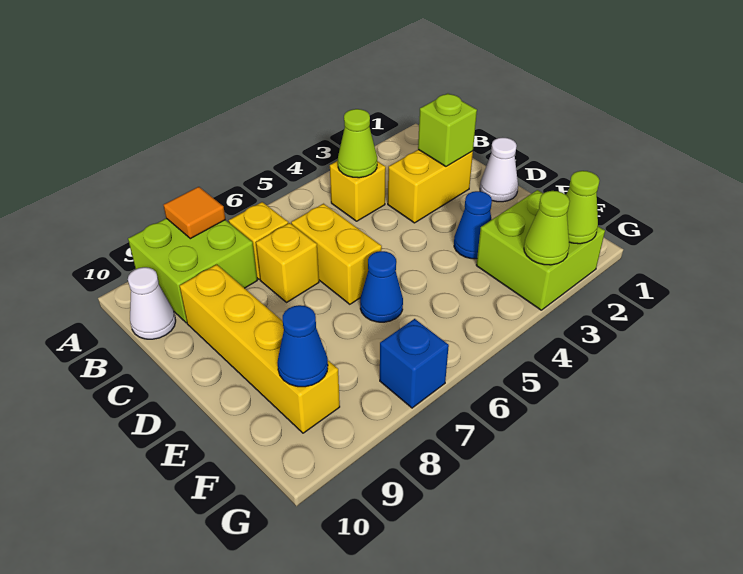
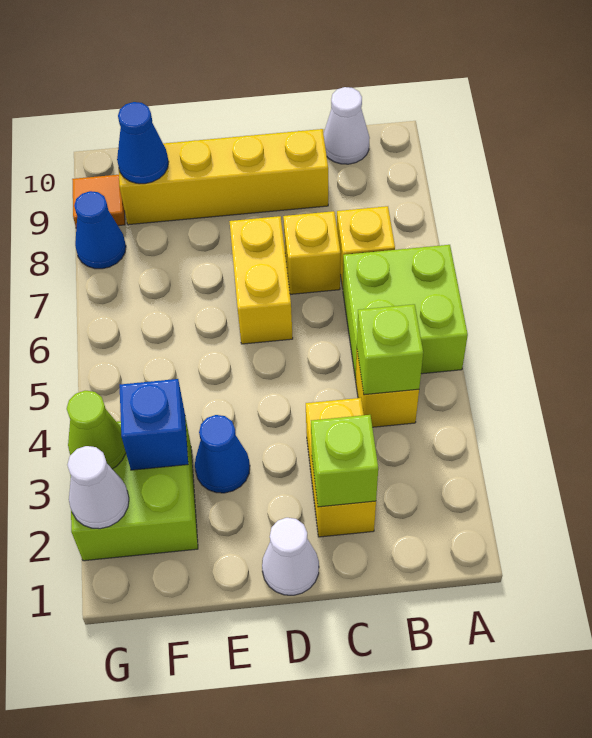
lime 2x2 brick [128,218,257,323] -> lime 2x2 brick moved to [343,245,468,380]
orange 1x1 tile [164,187,225,239] -> orange 1x1 tile moved to [72,175,125,227]
lime 1x1 cone [338,109,377,178] -> lime 1x1 brick [357,304,423,395]
yellow 1x2 brick [291,204,382,304] -> yellow 1x2 brick turned to [229,216,293,344]
blue 1x1 cone [360,251,403,322] -> blue 1x1 cone moved to [74,191,126,269]
lime 1x1 cone [566,171,600,244] -> white 1x1 cone [67,446,129,529]
blue 1x1 brick [380,319,449,408] -> blue 1x1 brick moved to [120,379,188,470]

